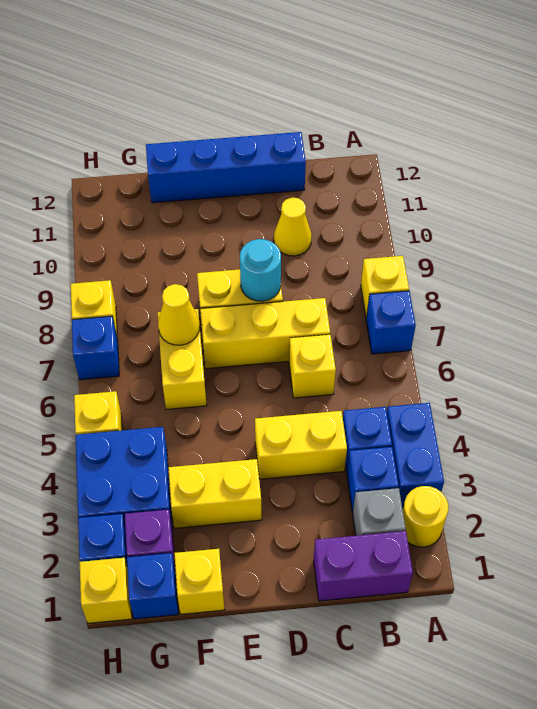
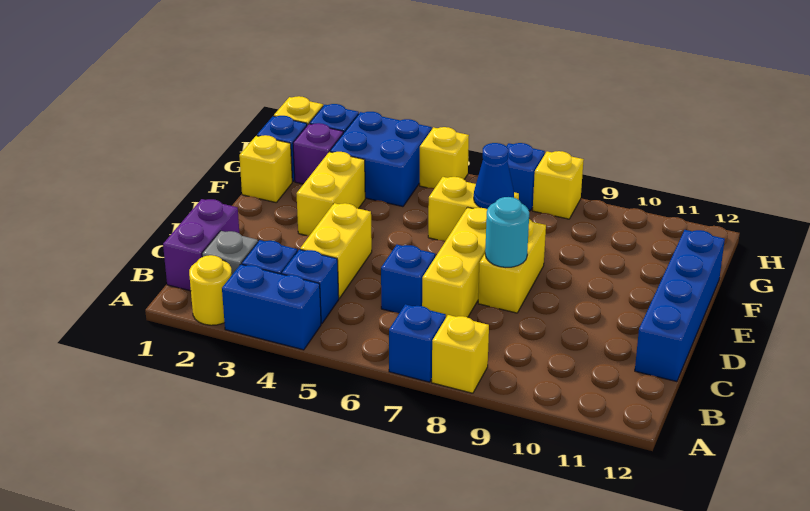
yellow 1x1 brick [289,334,336,398] -> blue 1x1 brick [381,245,435,313]
yellow 1x1 cone [274,198,312,256] -> none
yellow 1x1 cone [158,284,200,345] -> blue 1x1 cone [474,143,514,209]

